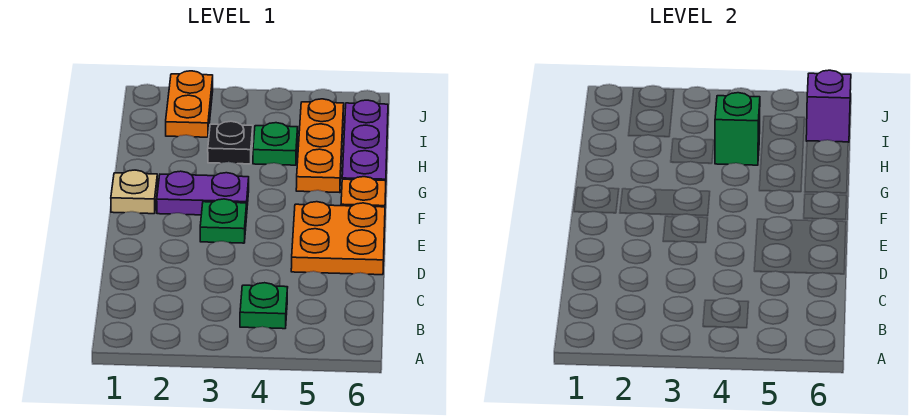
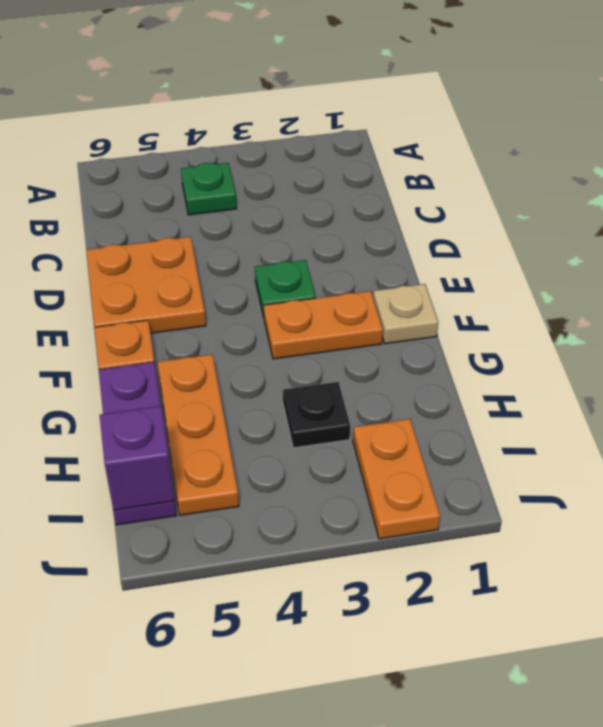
purple 1x2 plate [157,171,249,215] -> orange 1x2 plate [264,291,383,359]
green 1x1 plate [253,123,298,165] -> none
green 1x1 brick [715,93,760,165] -> none

